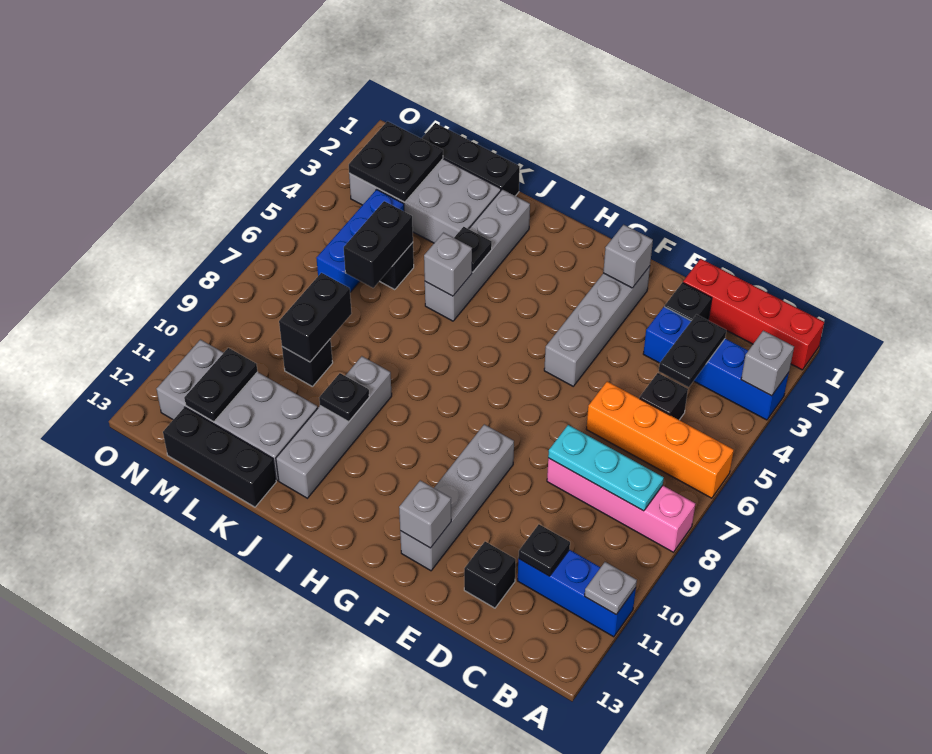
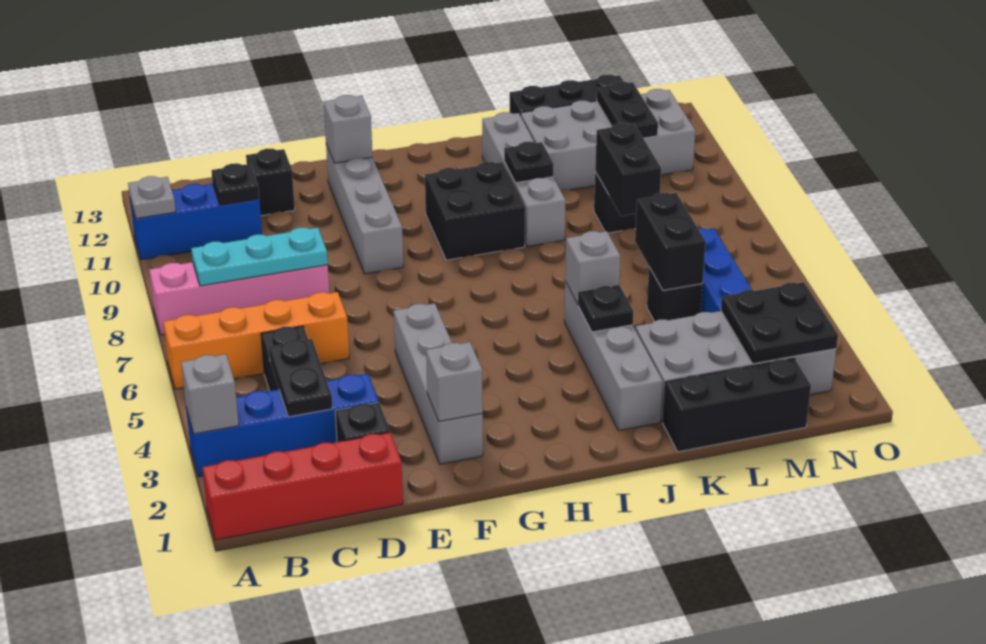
none -> black 2x2 brick [425,162,525,260]

